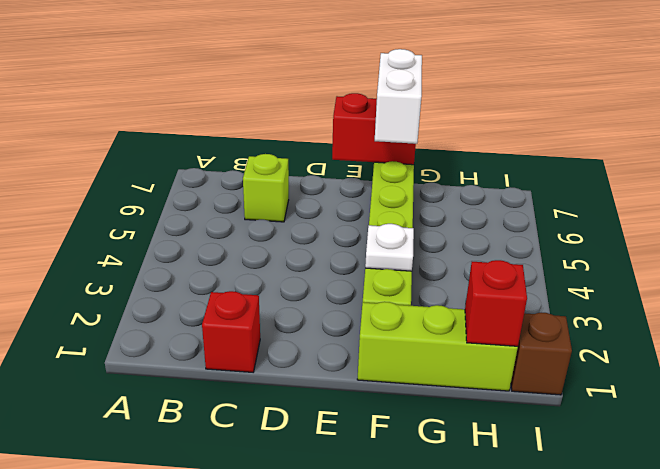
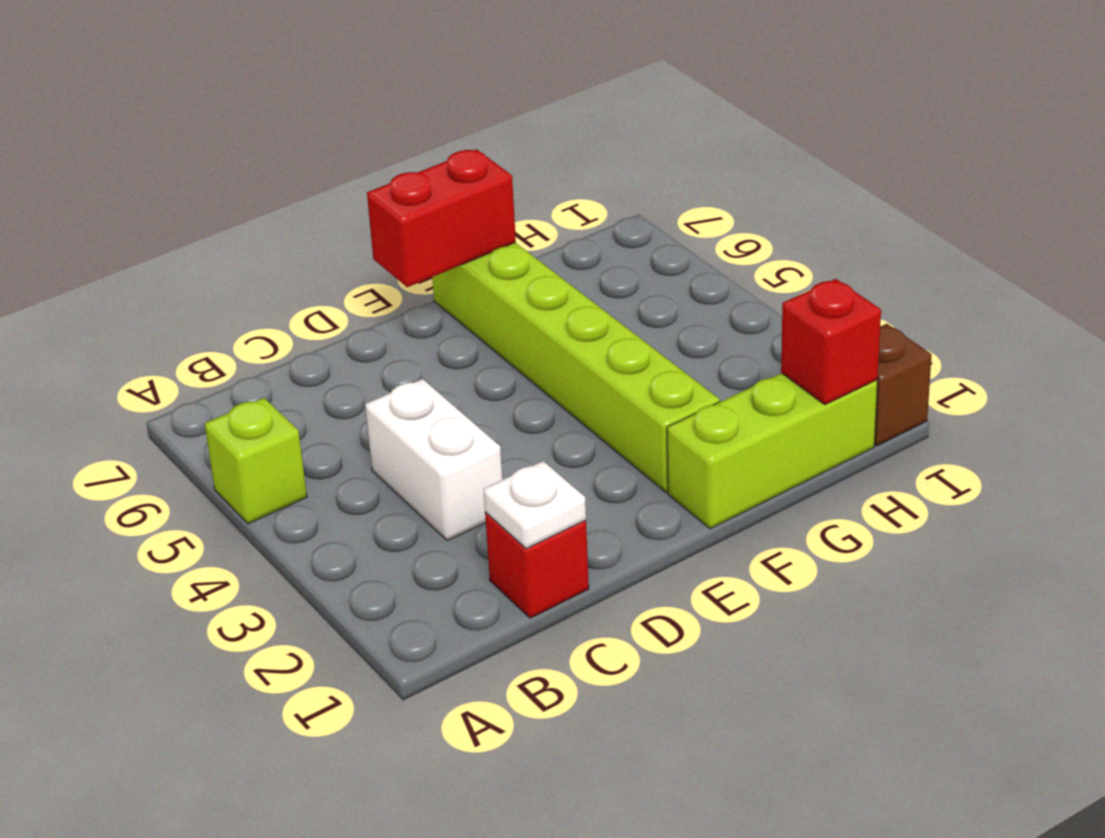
lime 1x1 brick [243,154,289,222] -> lime 1x1 brick moved to [205,398,307,524]
white 1x1 plate [365,224,414,271] -> white 1x1 plate moved to [483,461,586,549]
white 1x2 brick [375,49,422,144] -> white 1x2 brick moved to [365,379,502,541]

